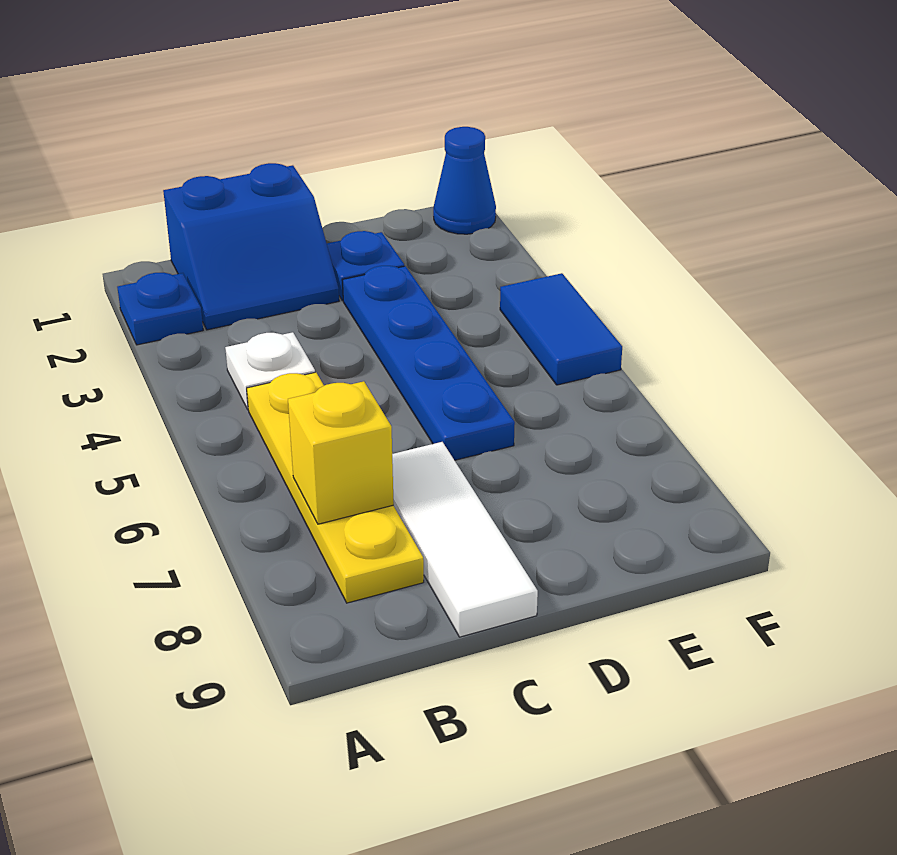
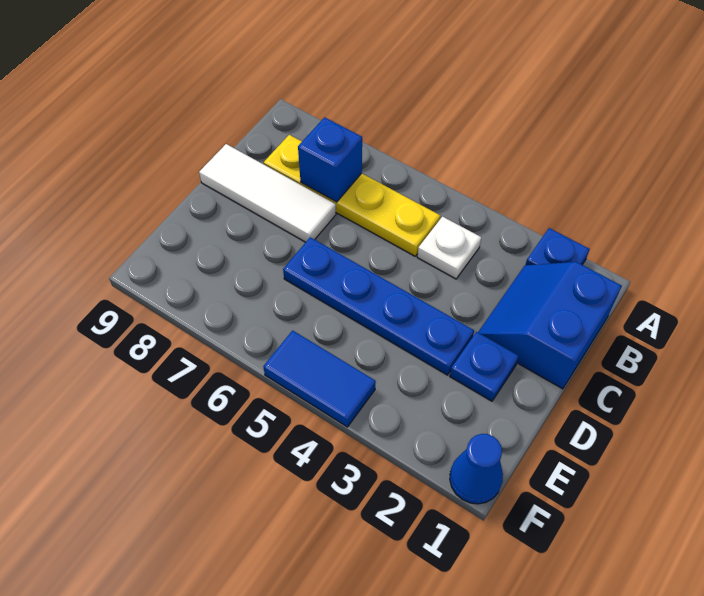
yellow 1x1 brick [288,381,394,524] -> blue 1x1 brick [298,117,362,202]

